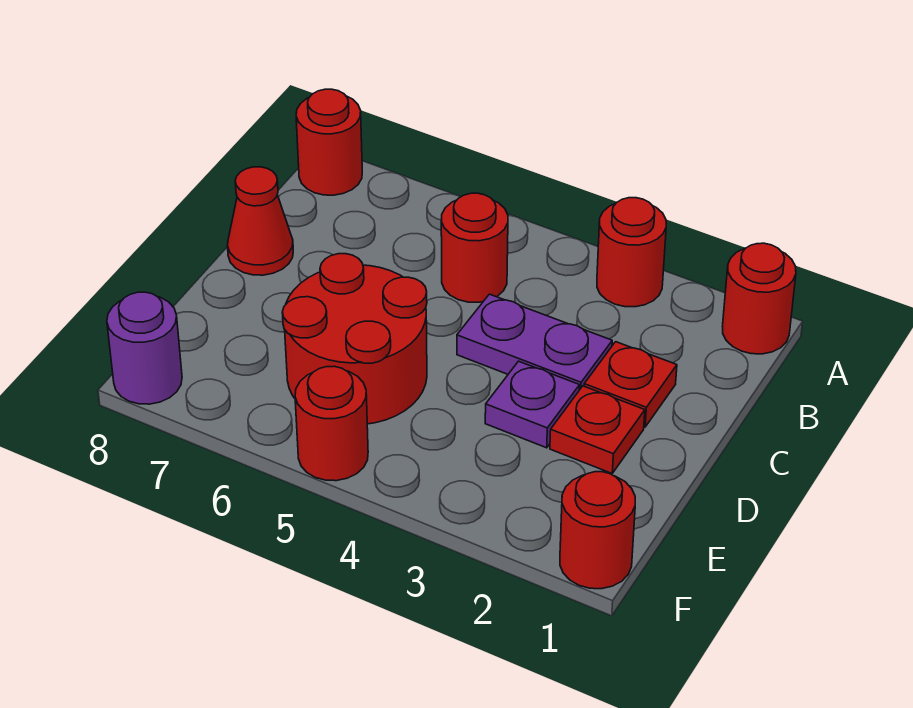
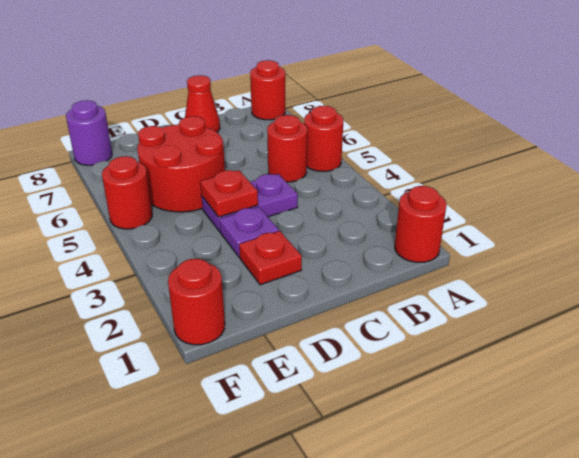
red 1x1 round brick [597,198,666,307] -> red 1x1 round brick moved to [304,106,343,171]
red 1x1 plate [584,342,677,427] -> red 1x1 plate moved to [200,170,258,217]
purple 1x2 plate [457,294,612,390] -> purple 1x2 plate turned to [202,174,298,232]

